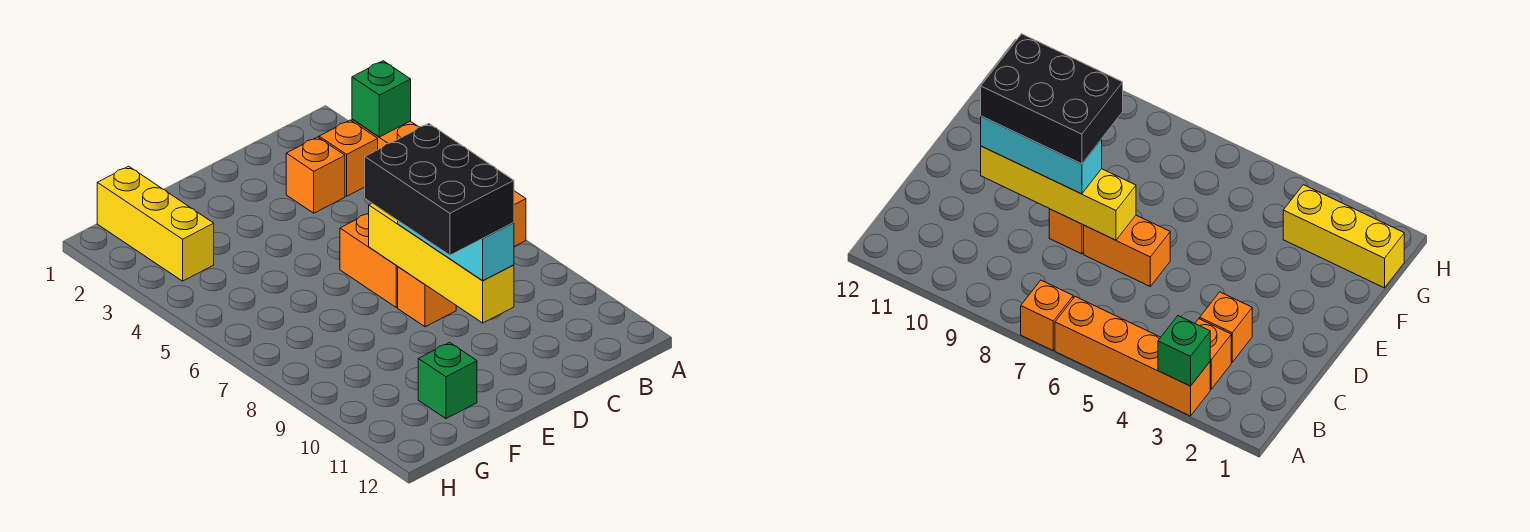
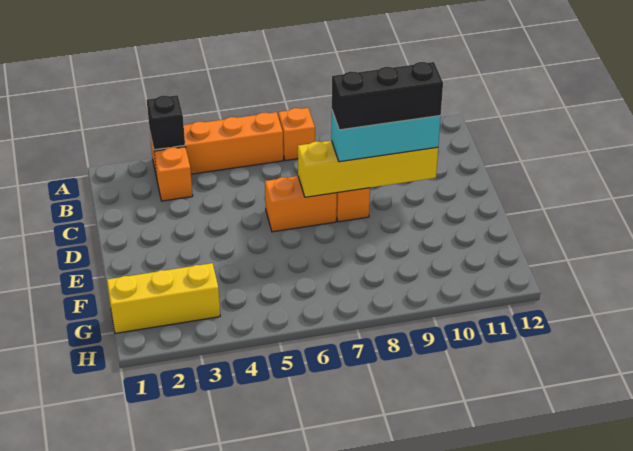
green 1x1 brick [352,61,411,137] -> black 1x1 brick [147,95,185,150]
orange 1x1 brick [286,137,345,213] -> none
black 2x3 brick [365,124,514,255] -> black 1x3 brick [332,62,443,130]
green 1x1 brick [418,342,477,419] -> none

